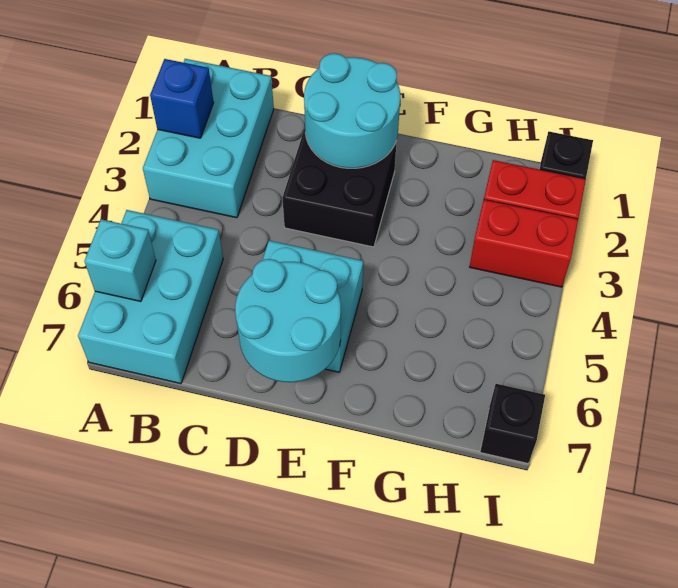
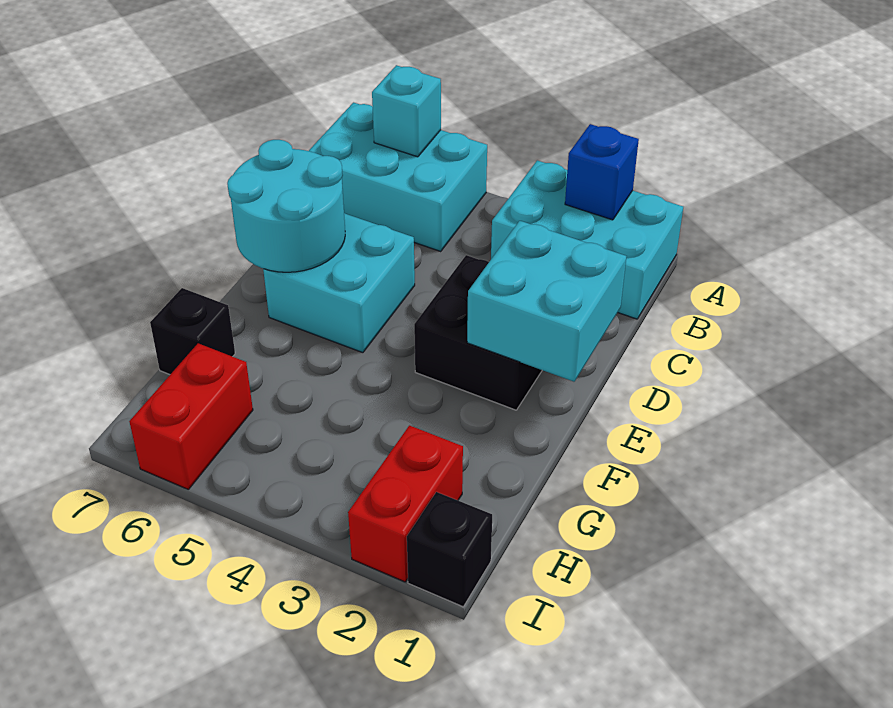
cyan 2x2 round brick [304,53,400,168] -> cyan 2x2 brick [467,221,626,382]
red 1x2 brick [470,200,578,287] -> red 1x2 brick moved to [129,343,253,489]
black 1x1 brick [480,384,545,463] -> black 1x1 brick moved to [150,288,235,374]

